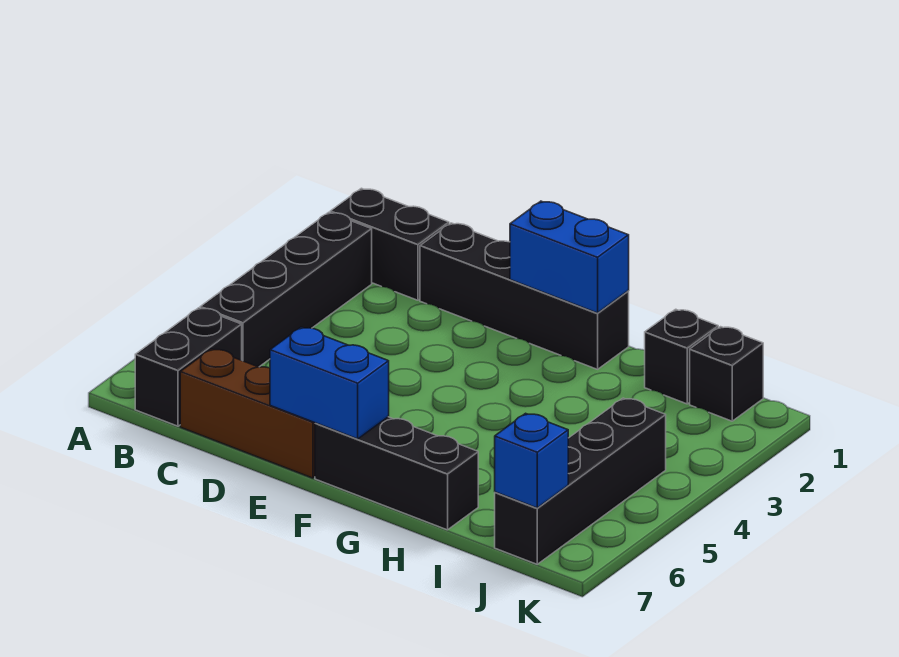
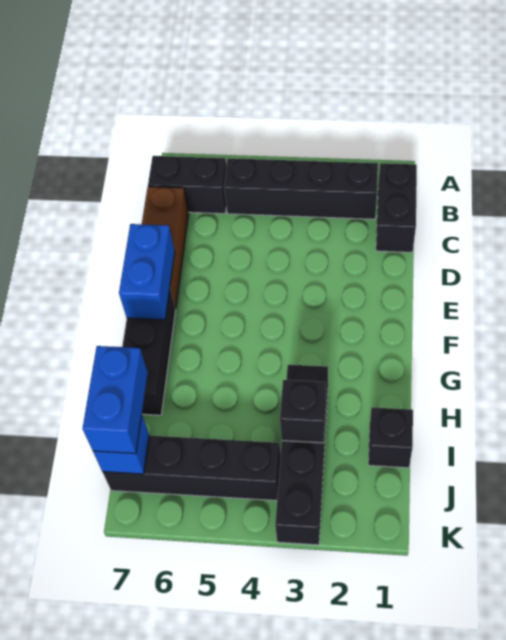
black 1x4 brick [420,223,629,369] -> black 1x4 brick moved to [275,365,328,545]
blue 1x2 brick [510,201,629,313] -> blue 1x2 brick moved to [83,346,148,453]
black 1x1 brick [690,327,763,421] -> black 1x1 brick moved to [280,380,326,443]

